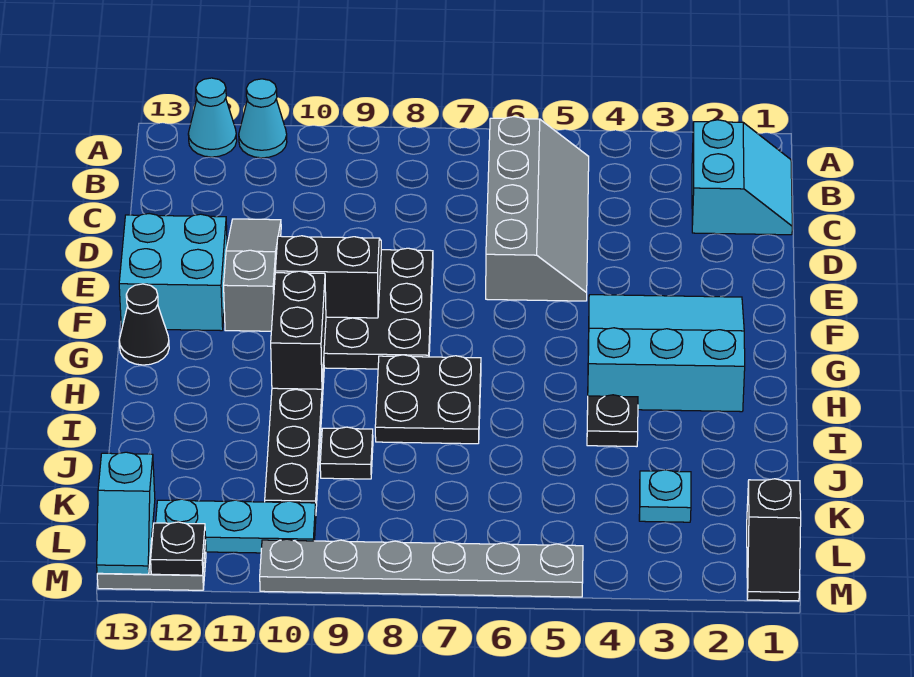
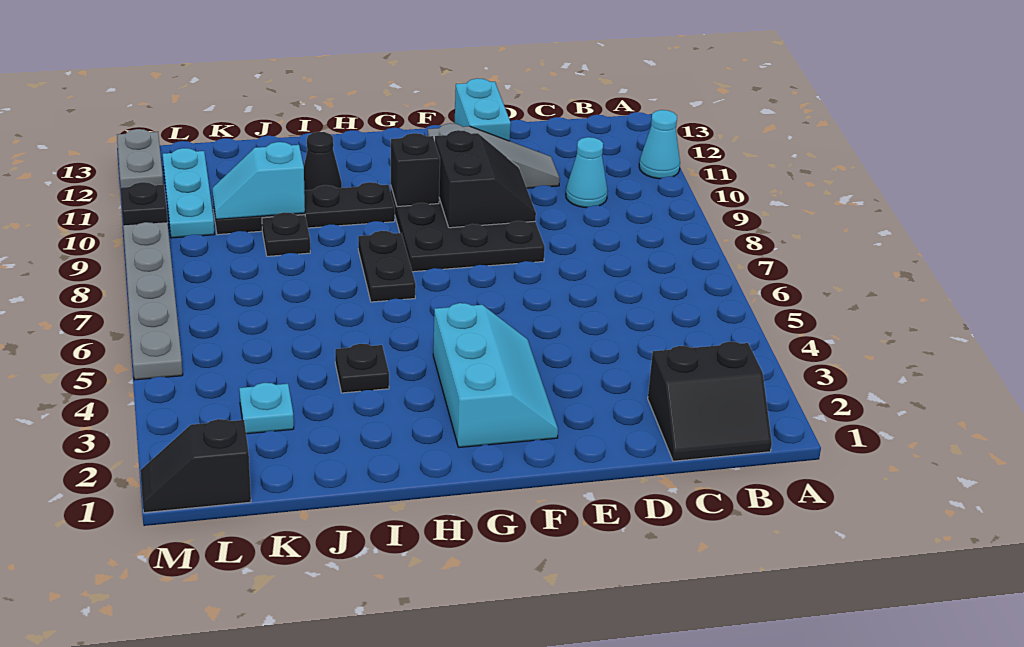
cyan 1x1 cone [188,78,237,157] -> cyan 1x1 cone moved to [566,137,607,208]
cyan 2x2 slope [692,120,792,235] -> black 2x2 slope [648,342,772,461]
grey 2x4 slope [486,117,589,301] -> none
cyan 2x2 brick [119,214,227,331] -> cyan 1x2 brick [455,78,511,141]
cyan 3x3 slope [588,295,745,412] -> cyan 2x3 slope [433,303,558,447]
black 1x2 brick [271,271,326,389] -> black 1x1 brick [391,133,440,207]
black 1x1 cone [119,284,169,365] -> black 1x1 cone moved to [304,132,342,190]
black 2x2 plate [375,355,481,444] -> black 1x2 plate [358,231,416,302]
cyan 1x2 slope [97,452,155,574] -> cyan 1x2 slope moved to [212,142,305,219]
black 1x1 plate [151,522,206,575] -> black 1x1 plate moved to [120,182,168,226]

